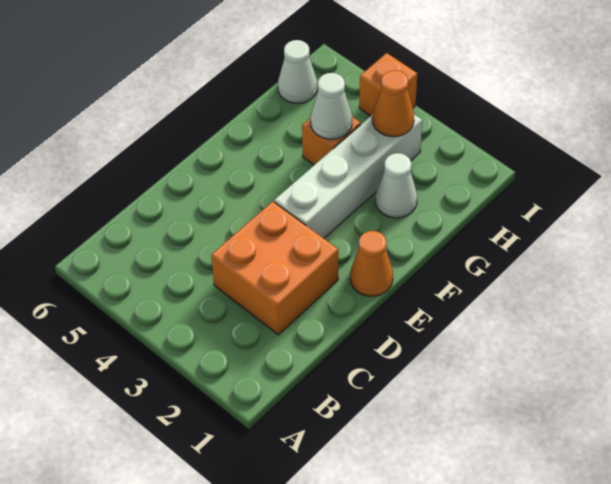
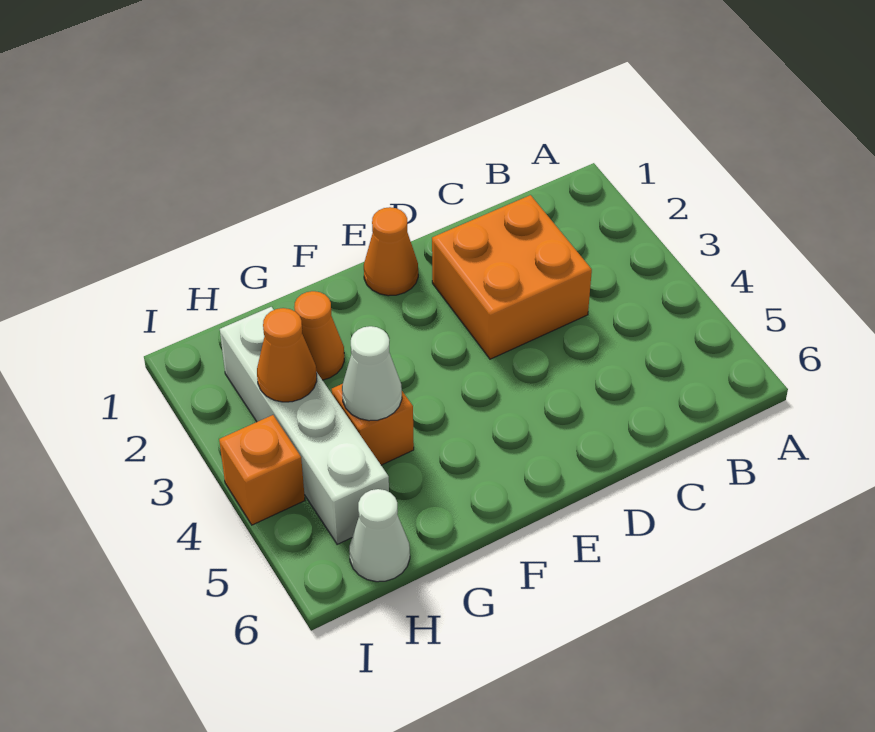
white 1x4 brick [274,114,422,238] -> white 1x4 brick turned to [220,307,389,544]
white 1x1 cone [376,153,417,218] -> orange 1x1 cone [294,291,344,380]

